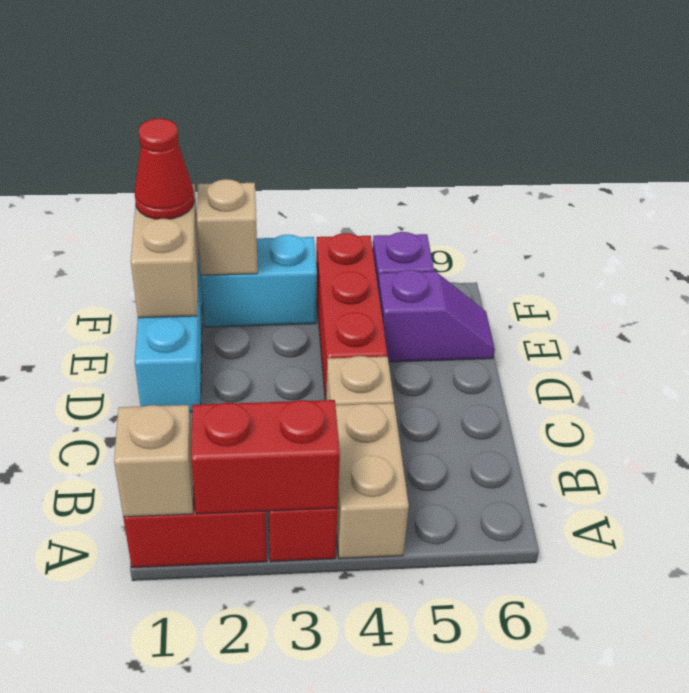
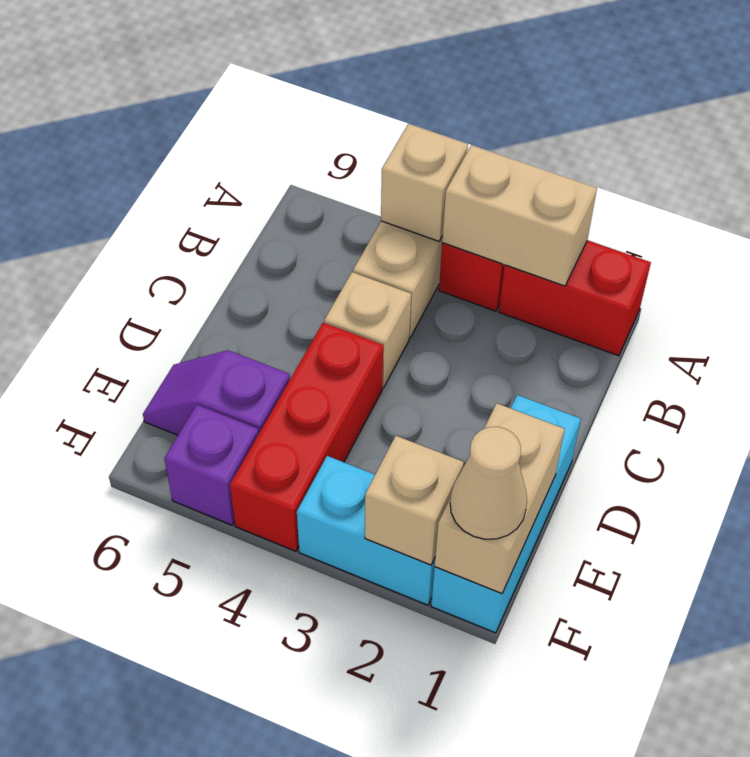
tan 1x1 brick [114,405,194,517] -> tan 1x1 brick moved to [381,124,468,241]
red 1x2 brick [191,400,340,514] -> tan 1x2 brick [442,145,597,286]
red 1x1 cone [134,118,194,219] -> tan 1x1 cone [450,427,527,539]

